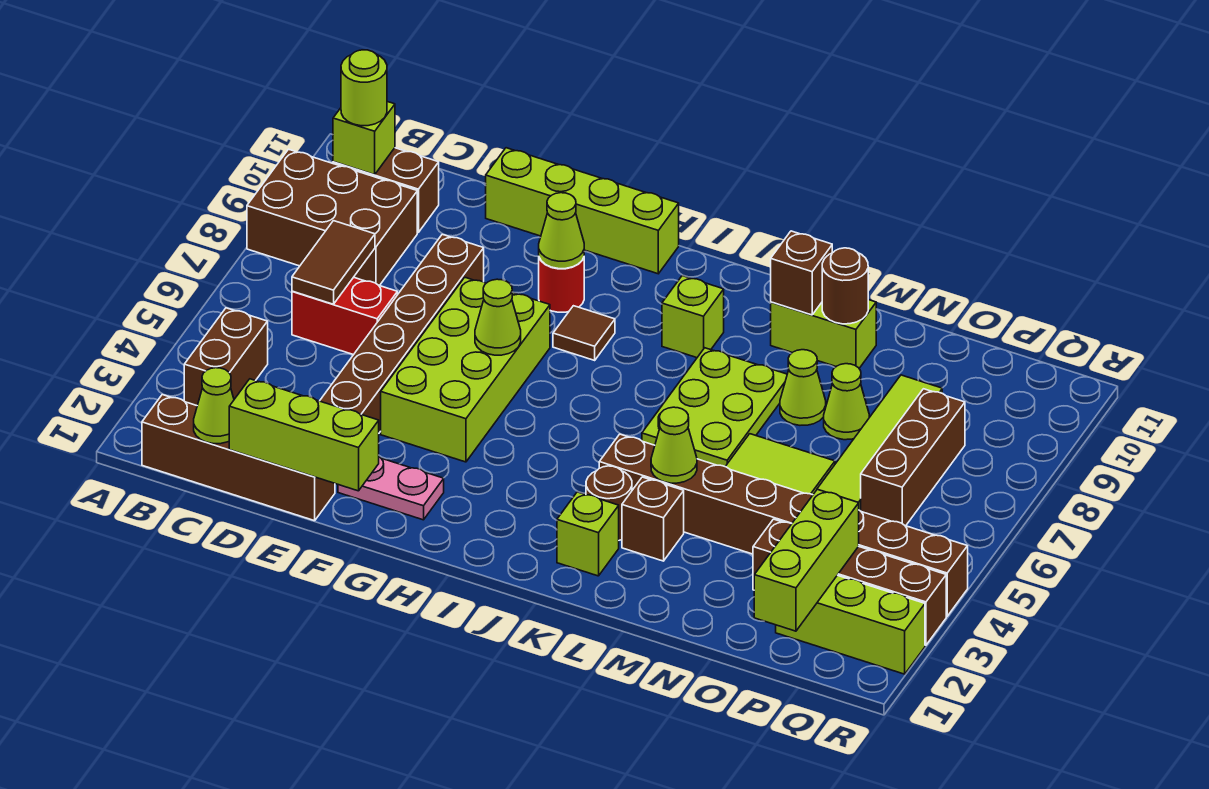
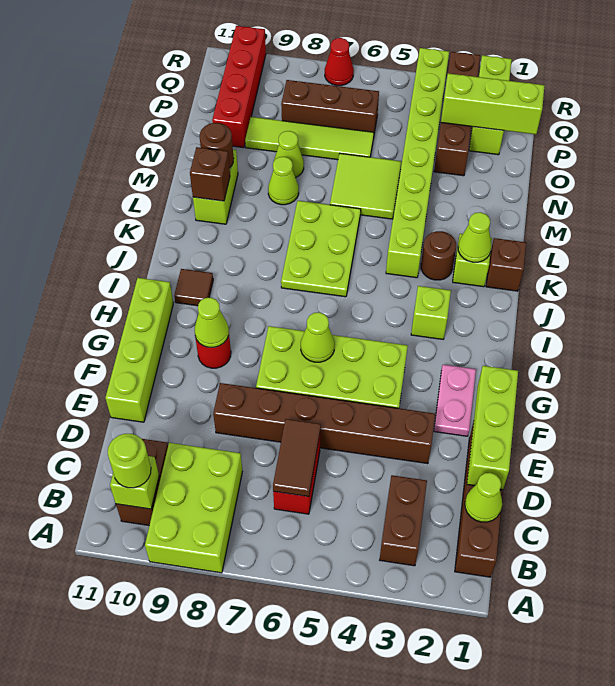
brown 2x3 brick [247,149,417,286] -> lime 2x3 brick [145,443,242,573]
brown 1x2 brick [184,308,268,405] -> brown 1x2 brick turned to [380,475,427,566]
brown 1x2 tile [292,221,375,304] -> brown 1x2 tile turned to [273,419,321,497]
brown 1x1 tile [553,306,615,360] -> brown 1x1 tile moved to [174,269,213,306]
lime 1x1 brick [662,276,724,358] -> lime 1x1 brick moved to [411,286,451,339]
brown 1x8 brick [599,434,968,616] -> lime 1x8 brick [386,48,449,278]
lime 2x3 plate [642,348,787,466] -> lime 2x3 plate turned to [281,201,361,297]
brown 1x1 brick [622,477,684,561] -> brown 1x1 brick moved to [486,238,526,291]
lime 1x1 cone [651,407,697,483] -> lime 1x1 cone moved to [458,212,492,262]
none -> red 1x4 brick [212,26,266,148]
none -> red 1x1 cone [325,38,354,86]

